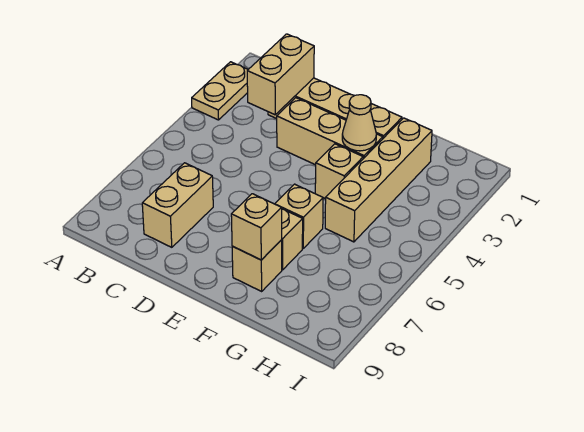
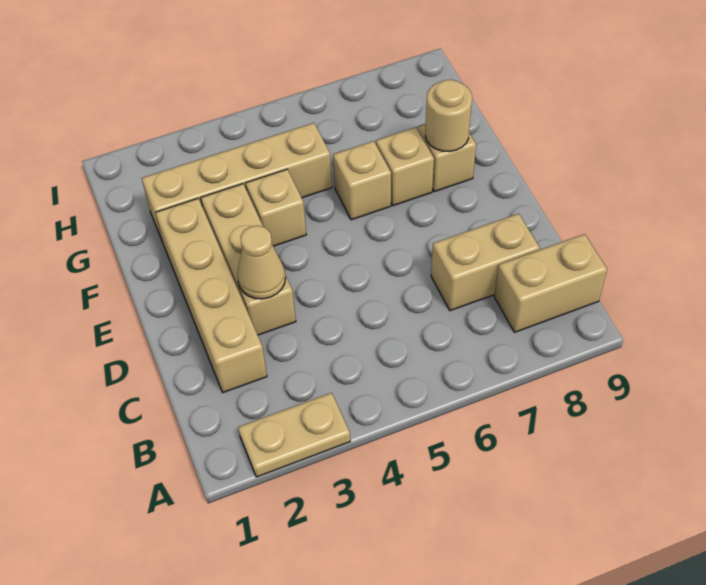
tan 1x2 brick [247,34,314,115] -> tan 1x2 brick moved to [494,234,607,332]
tan 1x1 cone [342,95,376,151] -> tan 1x1 cone moved to [237,226,285,299]
tan 1x1 brick [231,194,282,260] -> tan 1x1 round brick [425,80,472,152]

